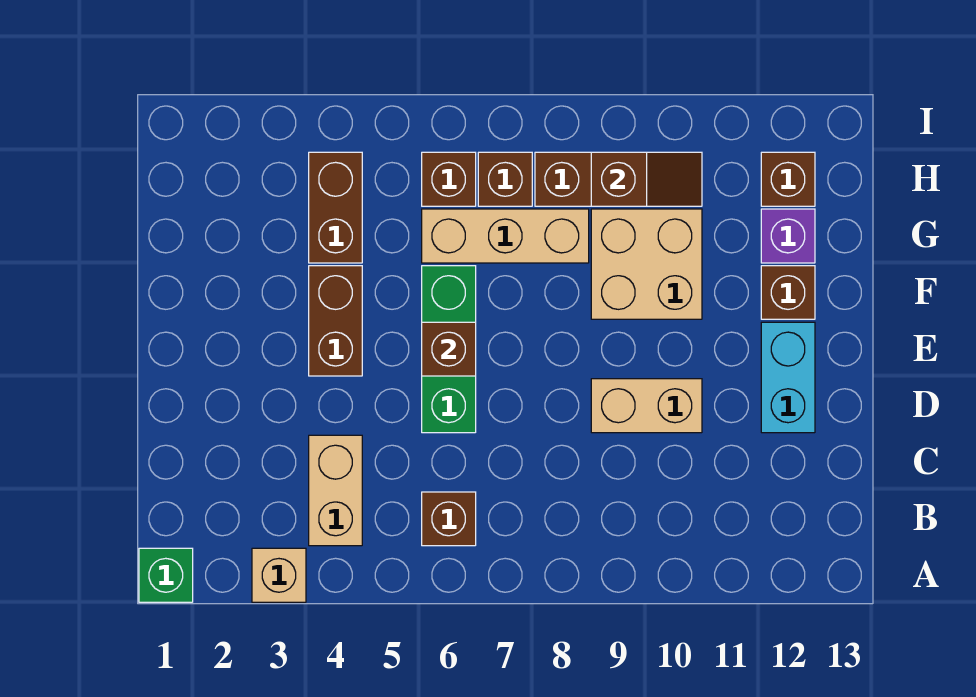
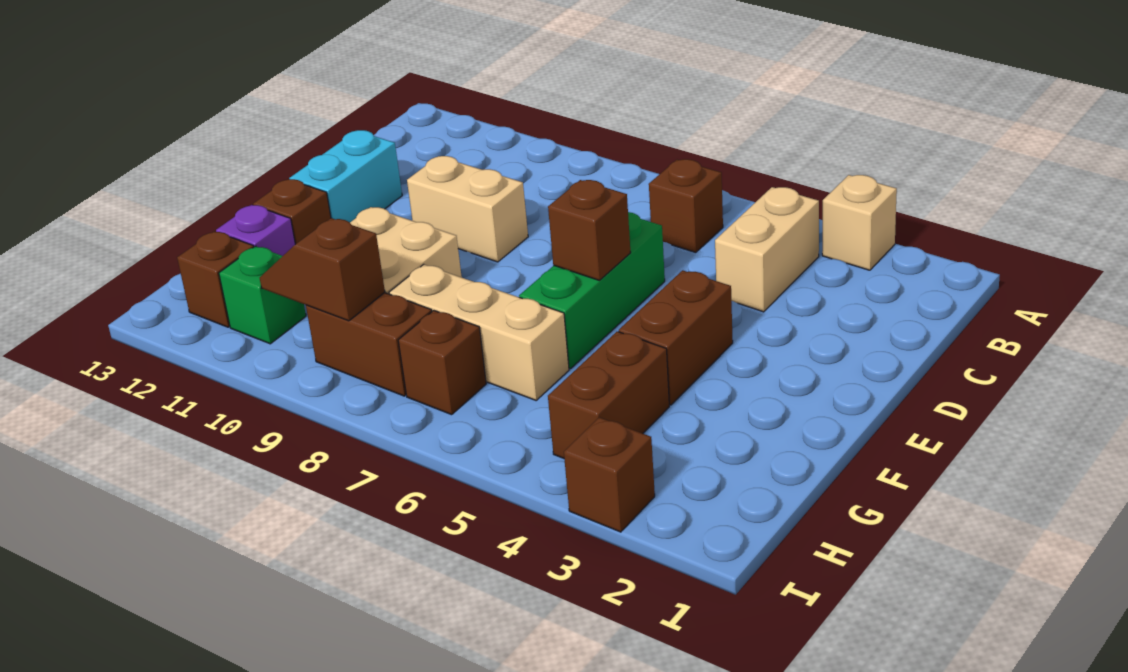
green 1x1 brick [139,548,193,602] -> green 1x1 brick moved to [219,246,306,344]
brown 1x1 brick [422,152,476,206] -> brown 1x1 brick moved to [564,417,655,532]

